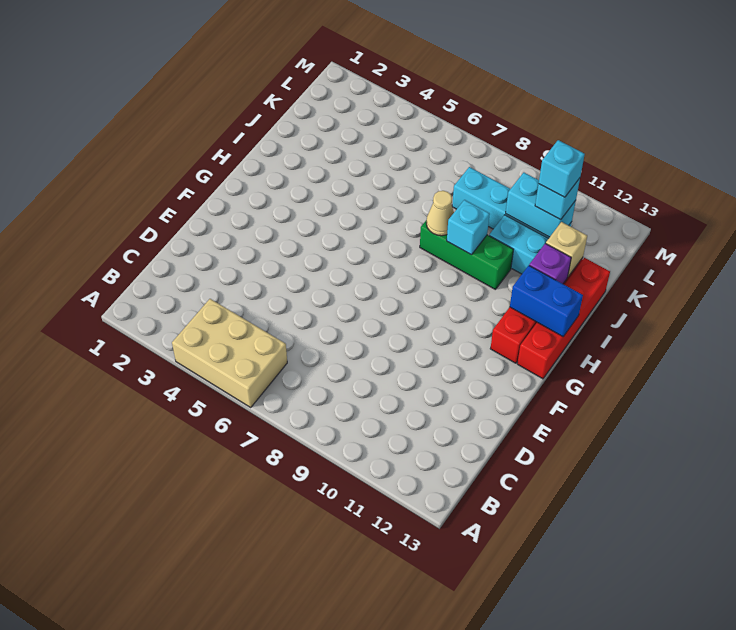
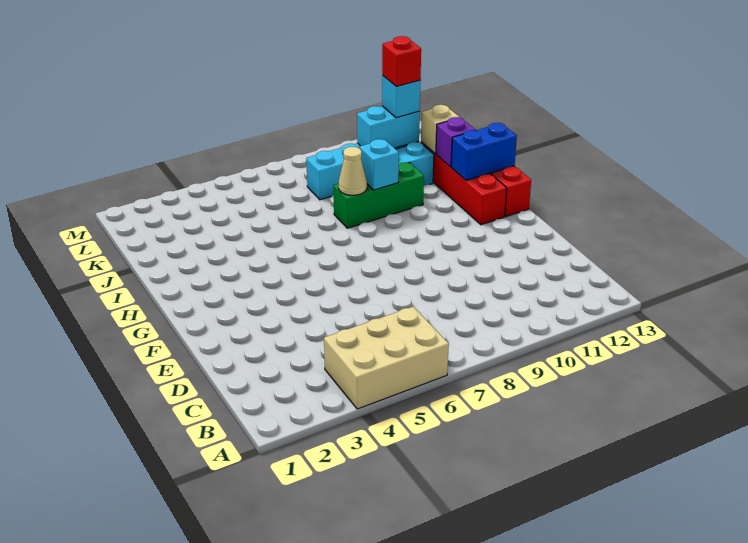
cyan 1x1 brick [539,140,585,197] -> red 1x1 brick [382,36,421,87]

